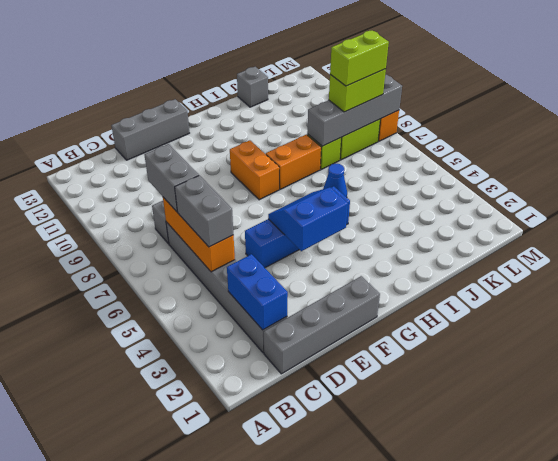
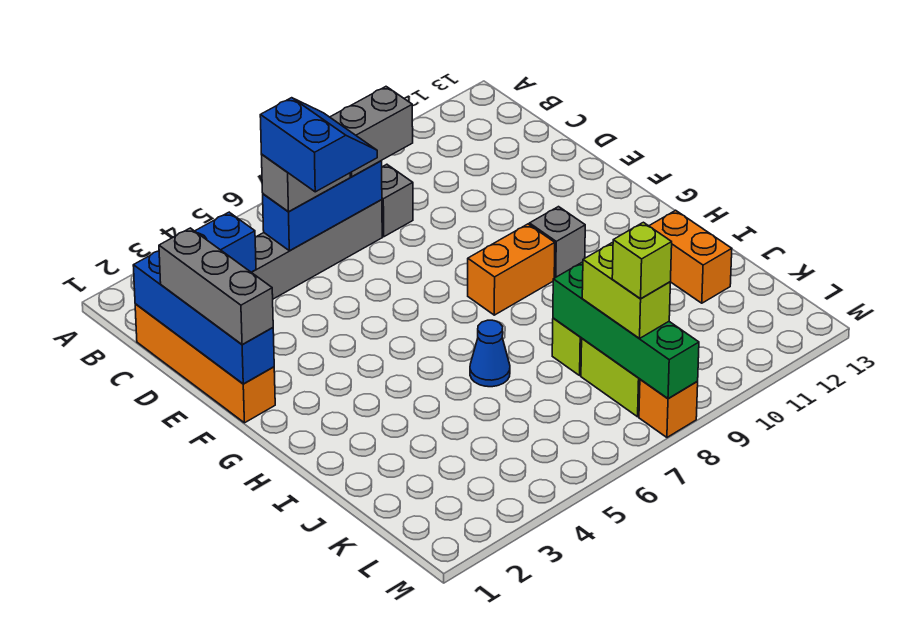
grey 1x4 brick [264,276,380,374] -> orange 1x4 brick [135,304,275,423]
orange 1x3 brick [163,197,235,272] -> blue 1x3 brick [263,161,382,251]
grey 1x3 brick [111,99,189,160] -> grey 1x3 brick moved to [159,228,273,345]
blue 1x4 brick [245,186,350,268] -> blue 1x4 brick moved to [133,251,274,384]
blue 2x2 slope [268,188,348,251] -> blue 2x2 slope moved to [260,98,377,192]
orange 1x2 brick [266,134,321,189] -> orange 1x2 brick moved to [649,210,732,303]
grey 1x4 brick [307,75,402,146] -> green 1x4 brick [553,262,699,399]
grey 1x1 brick [237,67,268,107] -> grey 1x1 brick moved to [529,207,585,278]
lime 1x2 brick [330,31,389,86] -> lime 1x1 brick [612,222,672,299]

